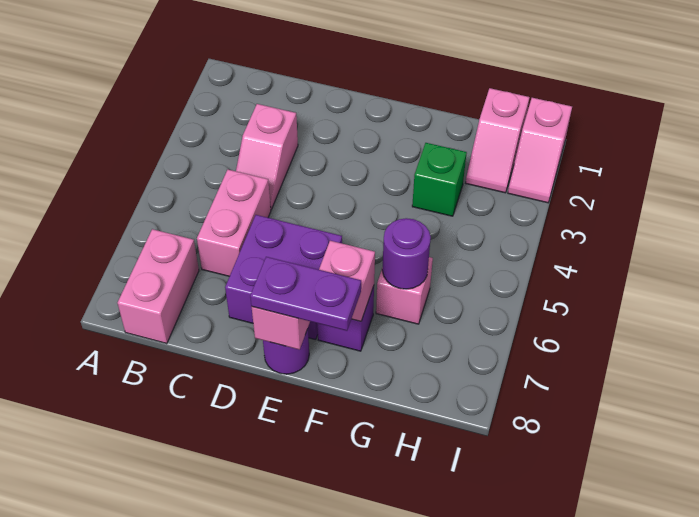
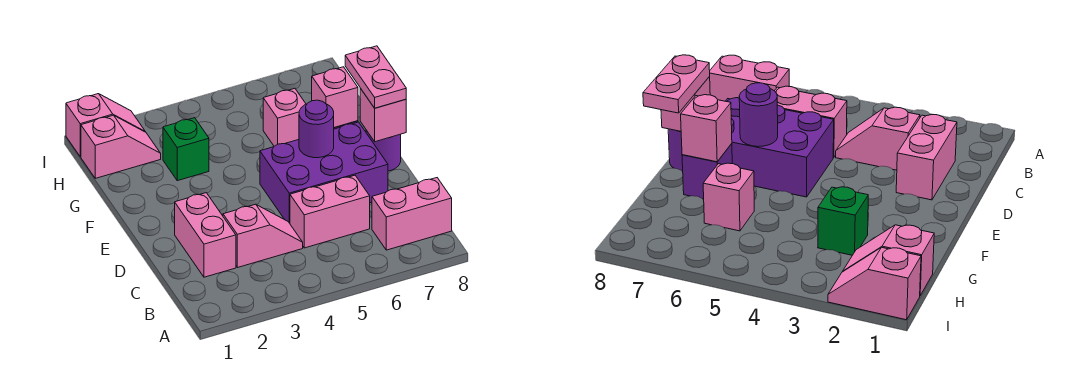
none -> pink 1x2 brick [175,193,236,277]
purple 2x2 brick [225,215,342,340] -> purple 2x3 brick [260,122,388,223]
purple 1x2 plate [250,257,361,331] -> pink 1x2 plate [345,46,406,108]
purple 1x1 round brick [382,218,431,289] -> purple 1x1 round brick moved to [299,100,334,158]

